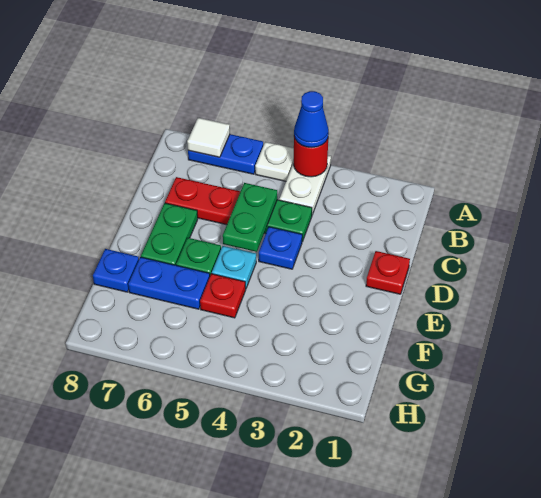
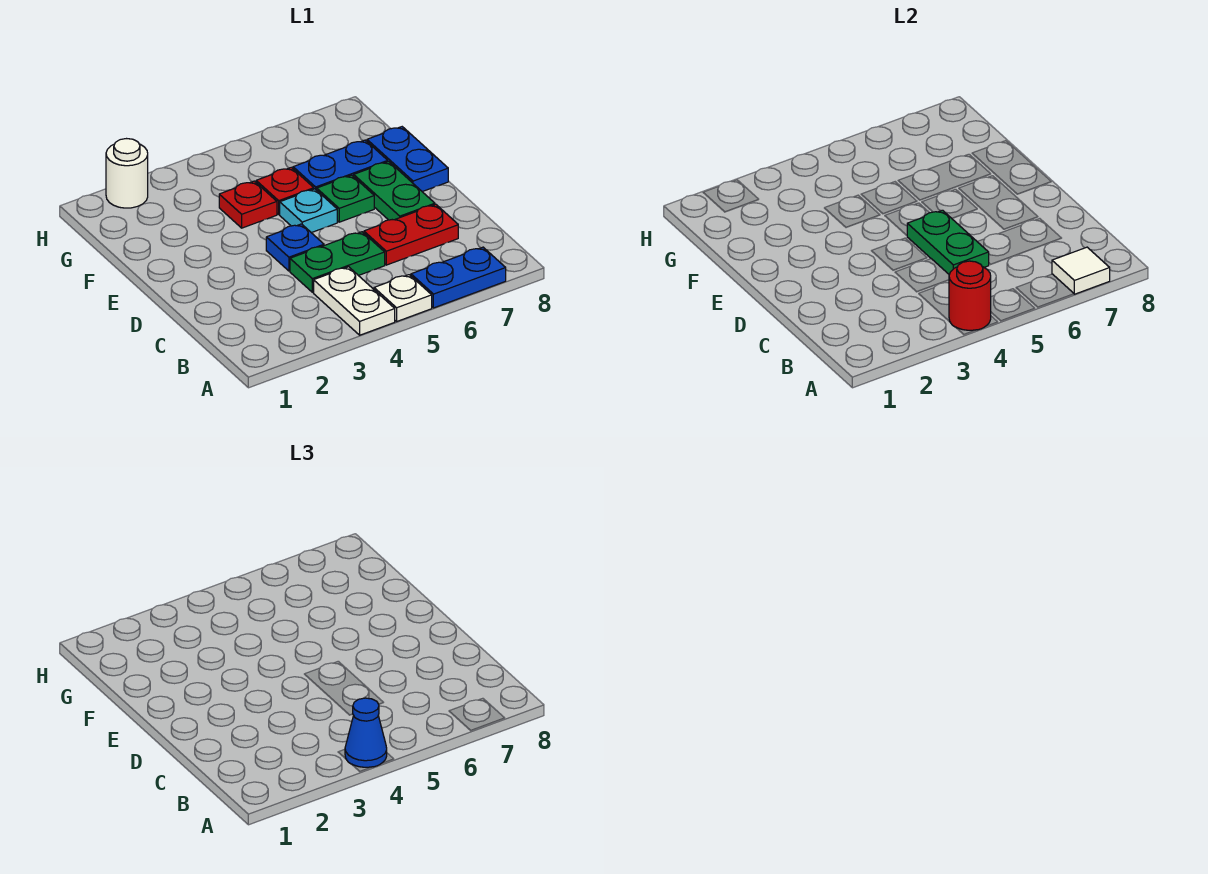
red 1x1 plate [366,251,410,294] -> red 1x1 plate moved to [219,181,277,228]
blue 1x1 plate [93,249,139,292] -> blue 1x2 plate [367,127,448,192]
none -> white 1x1 round brick [106,139,148,208]

